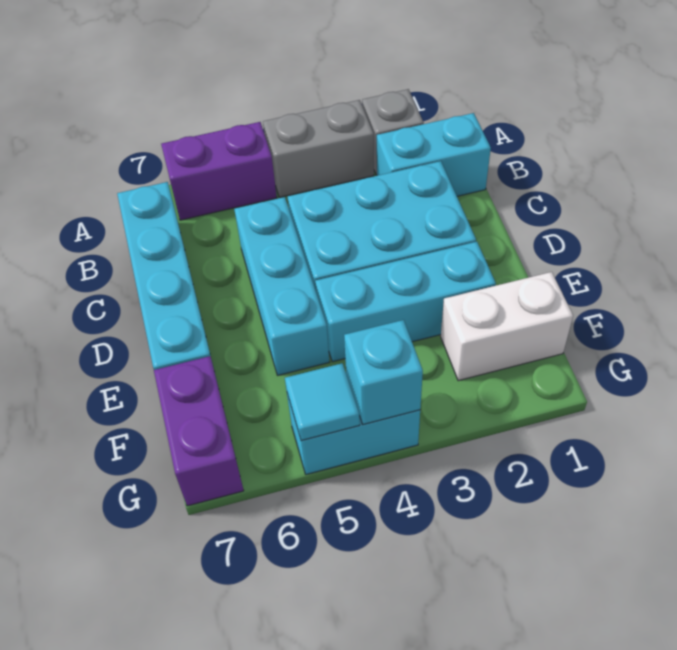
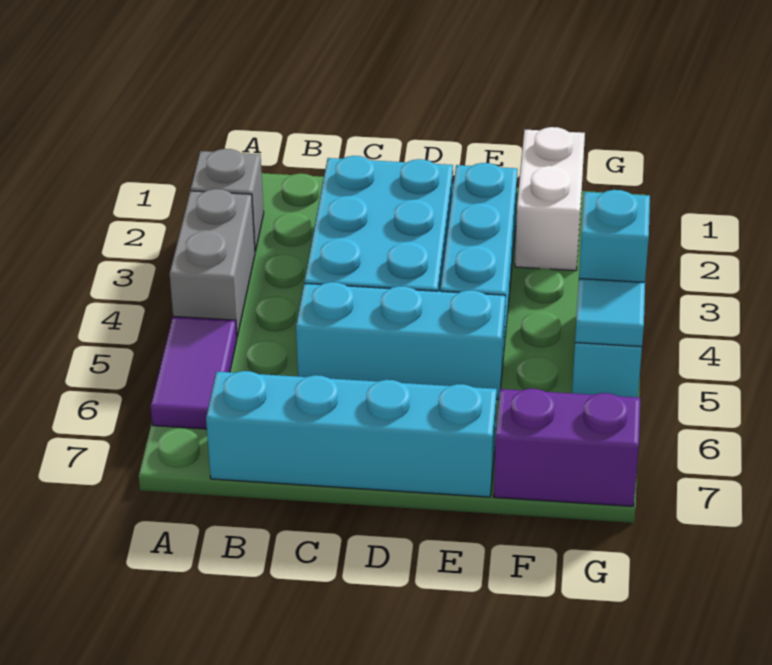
purple 1x2 brick [161,122,277,220] -> purple 1x2 tile [151,316,237,429]
cyan 1x2 brick [377,113,491,196] -> none

